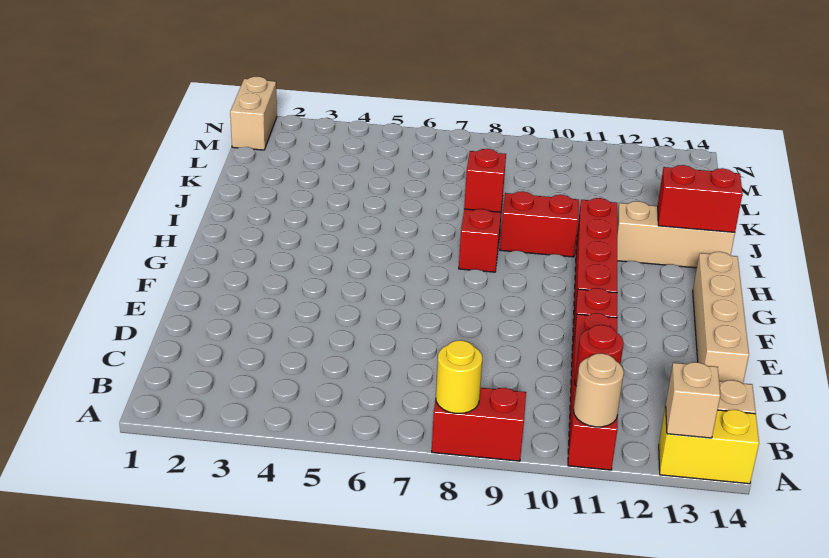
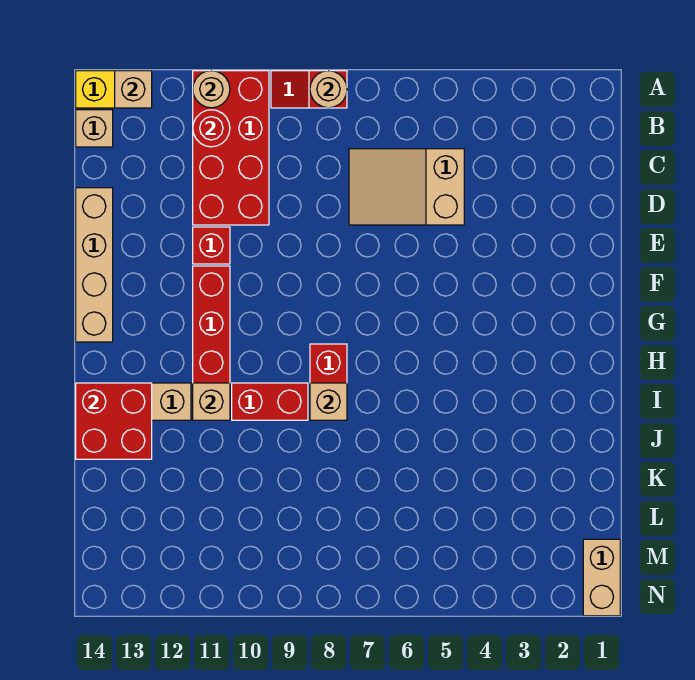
red 1x2 brick [432,388,526,461] -> red 1x2 slope [271,71,347,108]
yellow 1x1 round brick [436,340,482,414] -> tan 1x1 round brick [310,71,347,108]
red 1x4 brick [568,313,618,470] -> red 2x4 brick [193,71,269,225]
none -> tan 2x3 slope [349,149,464,225]
red 1x1 brick [464,149,506,212] -> tan 1x1 brick [310,383,347,420]
none -> tan 1x1 brick [193,383,230,420]
red 1x2 brick [658,165,743,232] -> red 2x2 brick [76,383,152,459]

